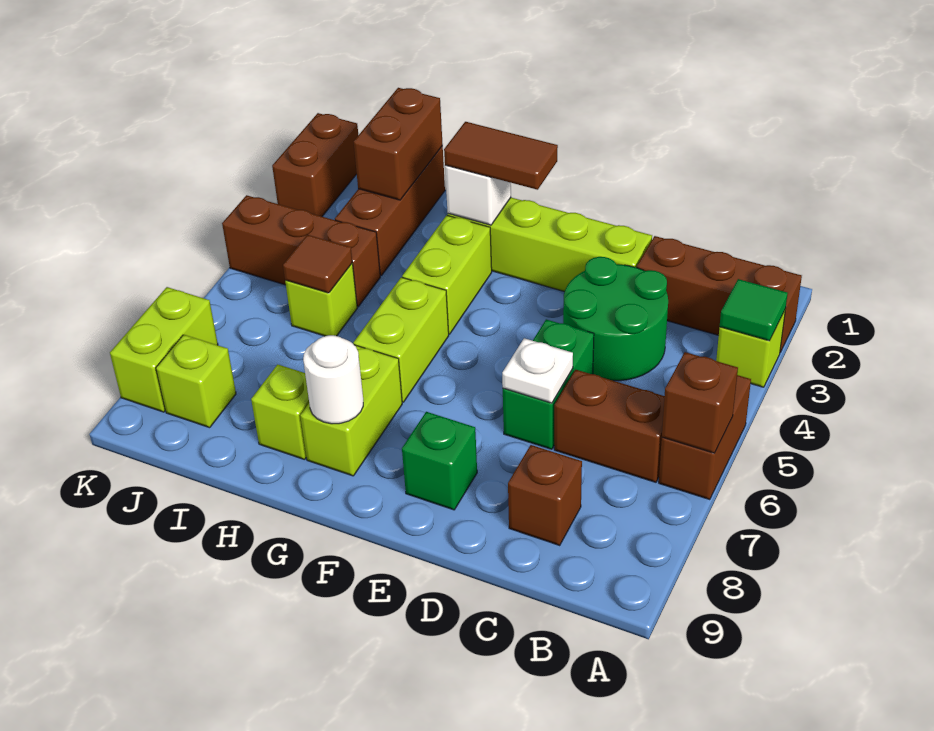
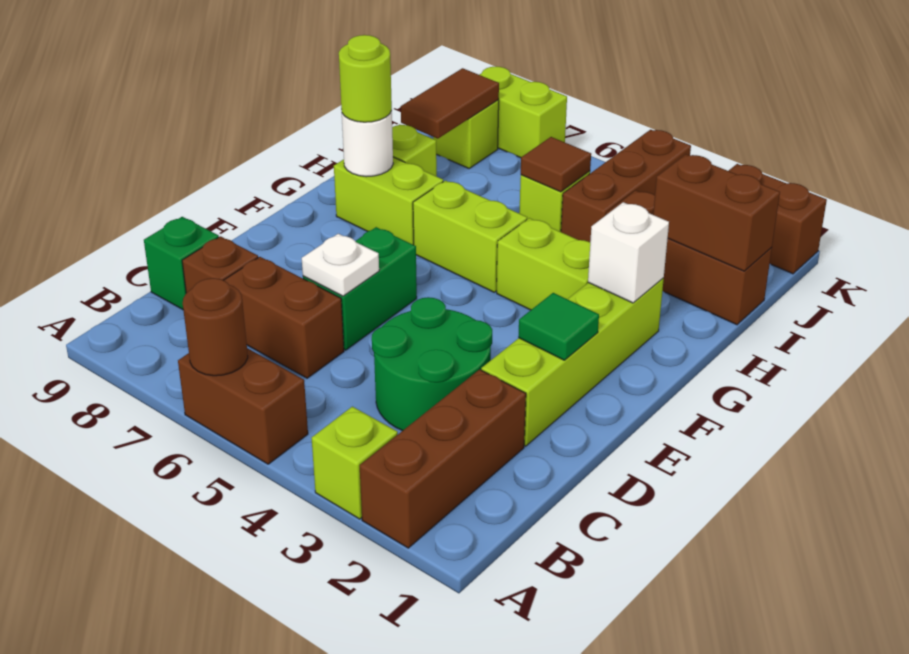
green 1x1 tile [720,279,788,341] -> green 1x1 tile moved to [518,293,599,360]
brown 1x1 brick [662,352,738,453] -> brown 1x1 round brick [183,278,248,376]
brown 1x2 brick [554,370,665,482] -> brown 1x2 brick turned to [224,257,344,378]
green 1x2 brick [503,319,594,449] -> green 1x2 brick turned to [303,227,417,350]
green 1x1 brick [402,412,477,510] -> green 1x1 brick moved to [144,217,219,310]
brown 1x2 tile [444,122,558,190] -> brown 1x2 tile moved to [401,68,499,139]
none -> lime 1x1 round brick [339,35,392,122]

